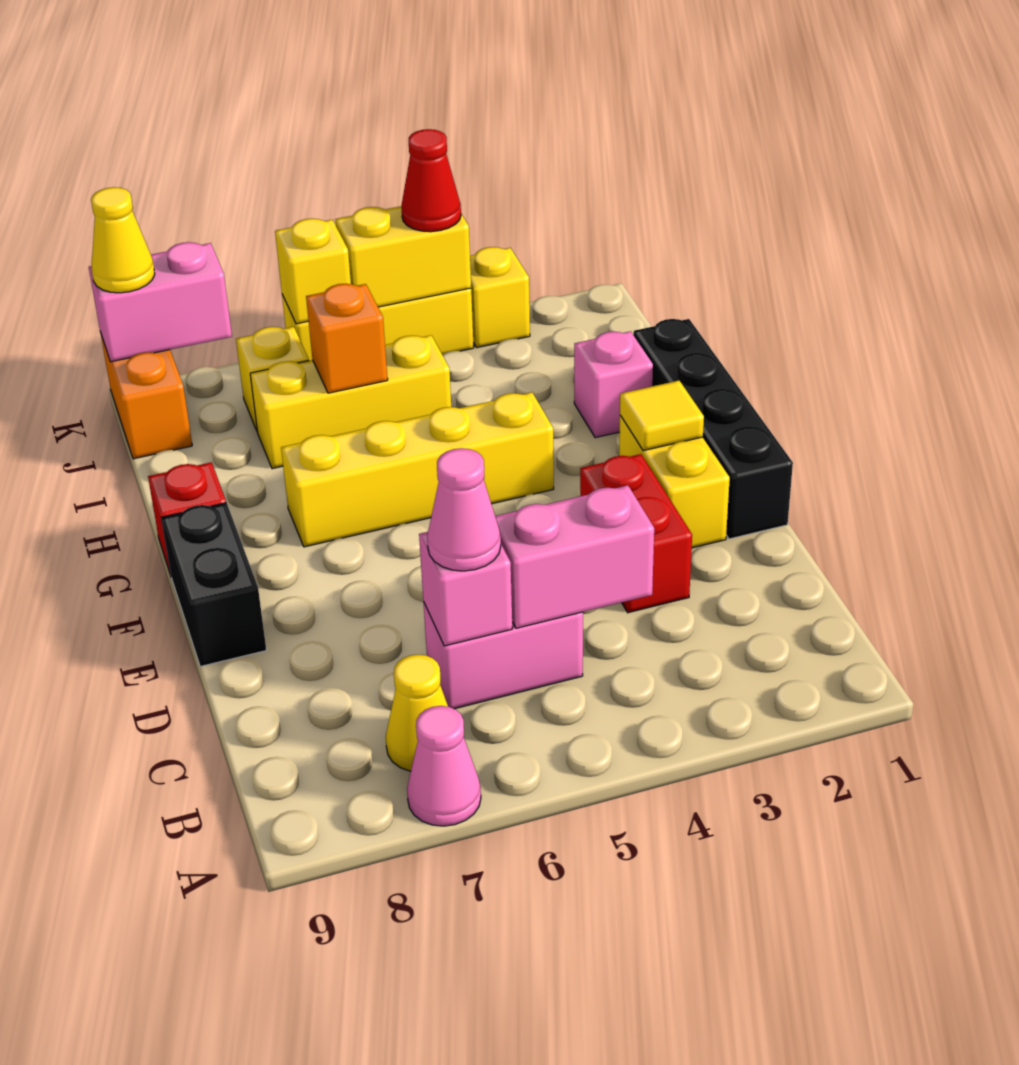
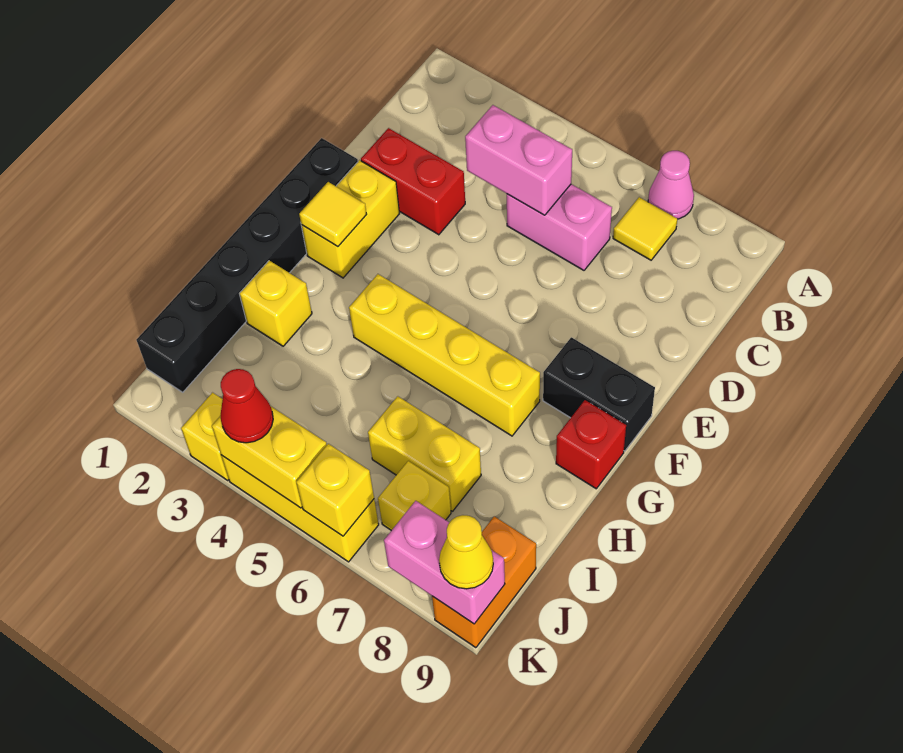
yellow 1x1 cone [386,655,448,771] -> yellow 1x1 tile [613,197,677,260]
pink 1x1 brick [419,532,512,646] -> none
pink 1x1 cone [427,448,501,571] -> none
red 1x2 brick [580,454,692,613] -> red 1x2 brick turned to [361,128,465,235]
black 1x4 brick [633,319,793,539] -> black 1x6 brick [136,138,358,392]
black 1x2 brick [162,503,266,667] -> black 1x2 brick turned to [543,337,655,451]
pink 1x1 brick [574,331,653,438] -> yellow 1x1 brick [240,261,312,346]
yellow 1x3 brick [250,335,451,469] -> yellow 1x2 brick [368,396,481,511]
orange 1x1 brick [306,284,388,393] -> none

